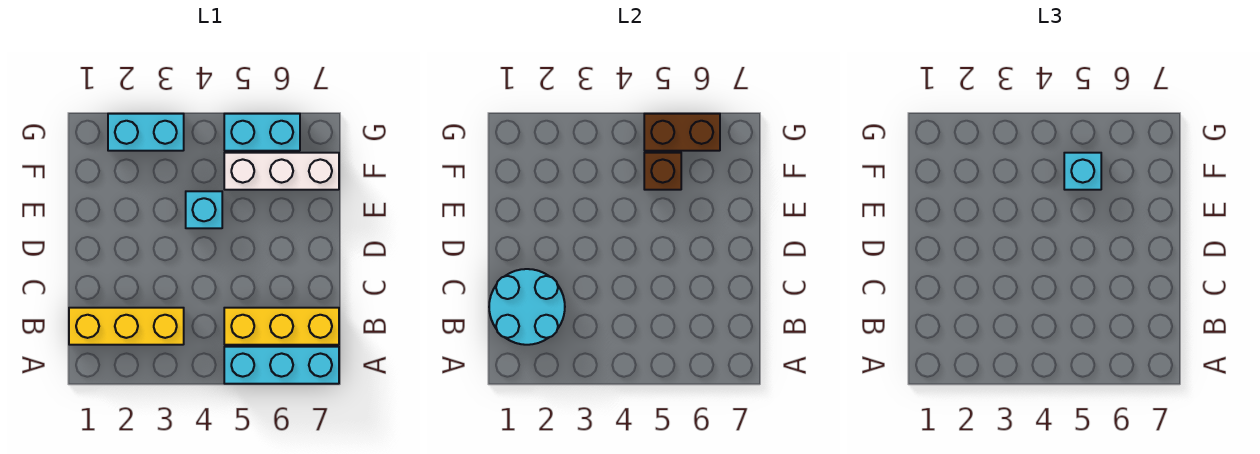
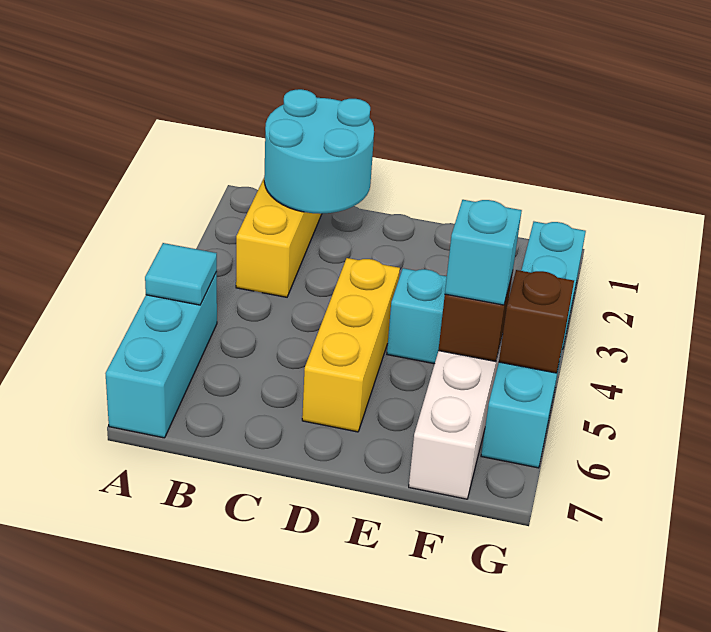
none -> cyan 1x1 tile [145,243,217,305]
yellow 1x3 brick [224,308,339,345] -> yellow 1x3 brick moved to [302,258,400,432]
brown 1x2 brick [644,114,720,151] -> brown 1x1 brick [499,270,574,373]

